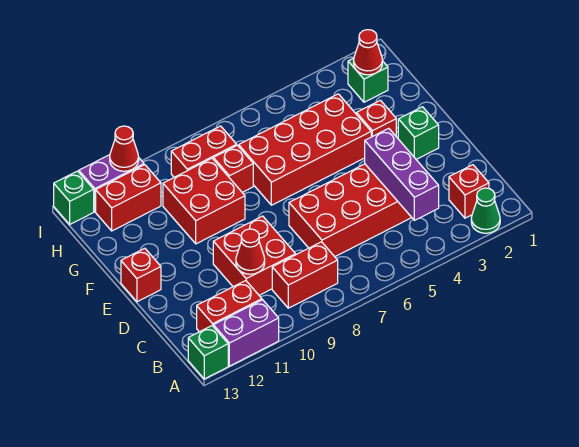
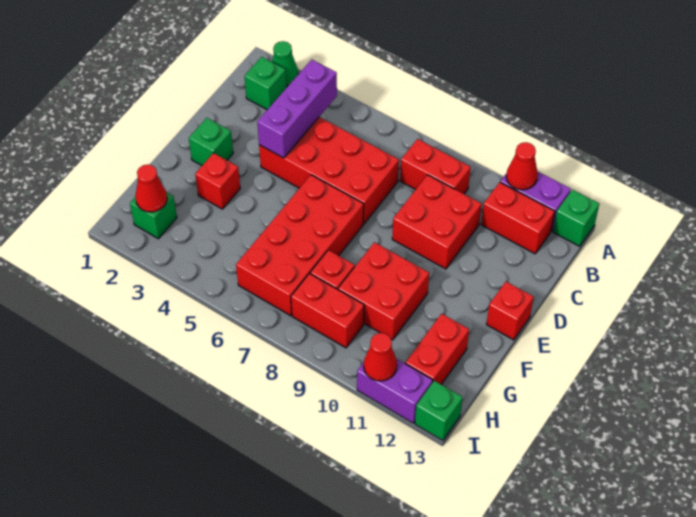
red 1x1 brick [449,165,489,218] -> green 1x1 brick [245,57,286,110]
red 1x1 cone [236,229,265,274] -> red 1x1 cone moved to [506,142,538,190]
red 2x4 brick [239,94,371,205] -> red 2x4 brick turned to [236,175,364,316]
red 1x2 brick [96,165,161,231] -> red 1x2 brick turned to [405,314,469,384]

